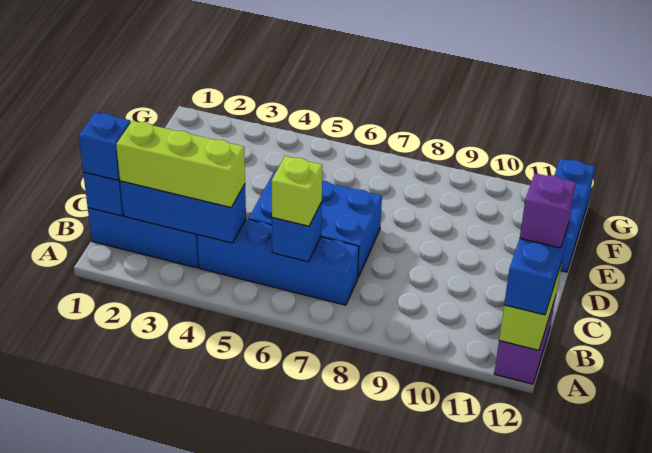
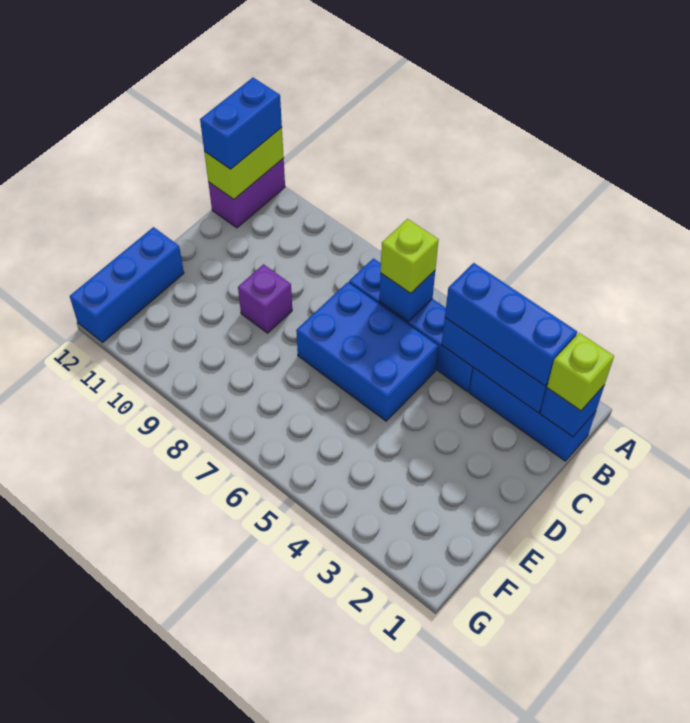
blue 1x1 brick [79,112,131,180] -> lime 1x1 brick [547,333,614,411]
lime 1x3 brick [116,121,245,208] -> blue 1x3 brick [445,263,577,386]
purple 1x1 brick [520,173,576,248] -> purple 1x1 brick moved to [238,264,292,333]

